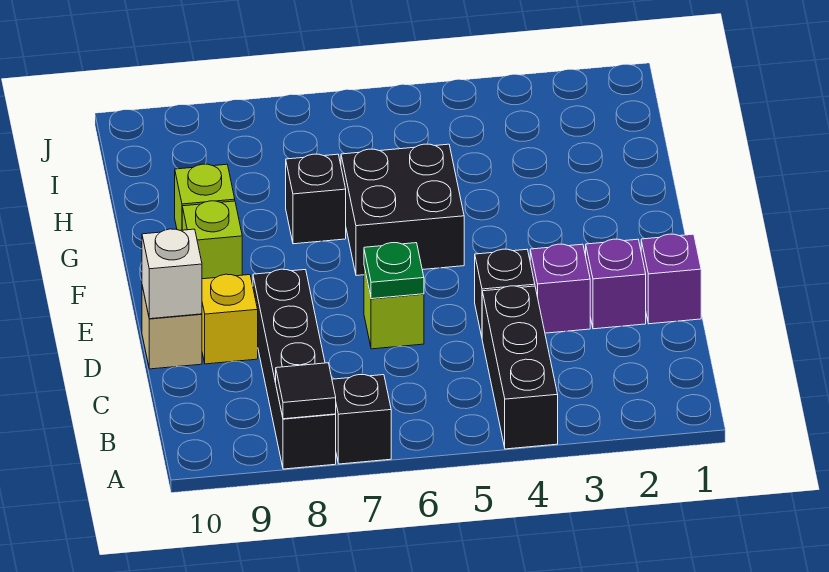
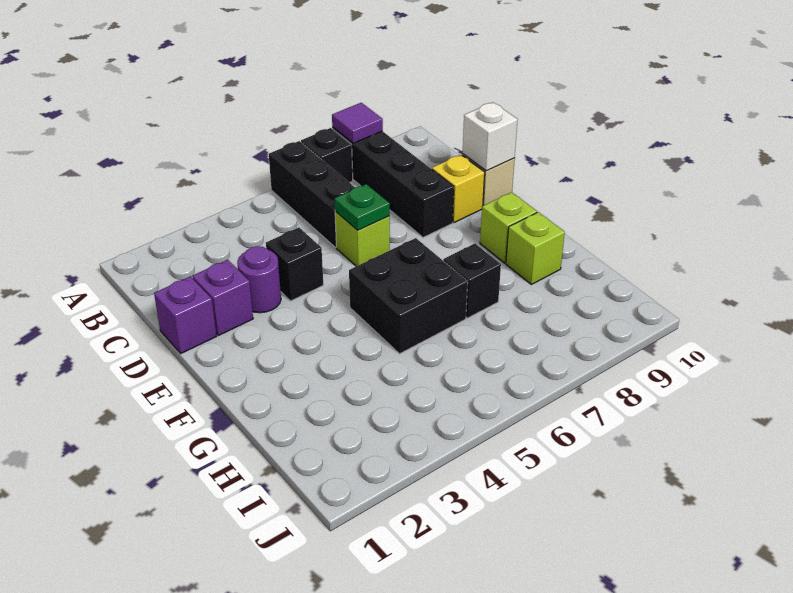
black 1x3 brick [482,286,558,449] -> black 1x3 brick moved to [269,141,355,248]
black 1x1 tile [276,363,336,419] -> purple 1x1 tile [332,103,383,143]
purple 1x1 brick [530,244,590,333] -> purple 1x1 round brick [237,246,281,313]

